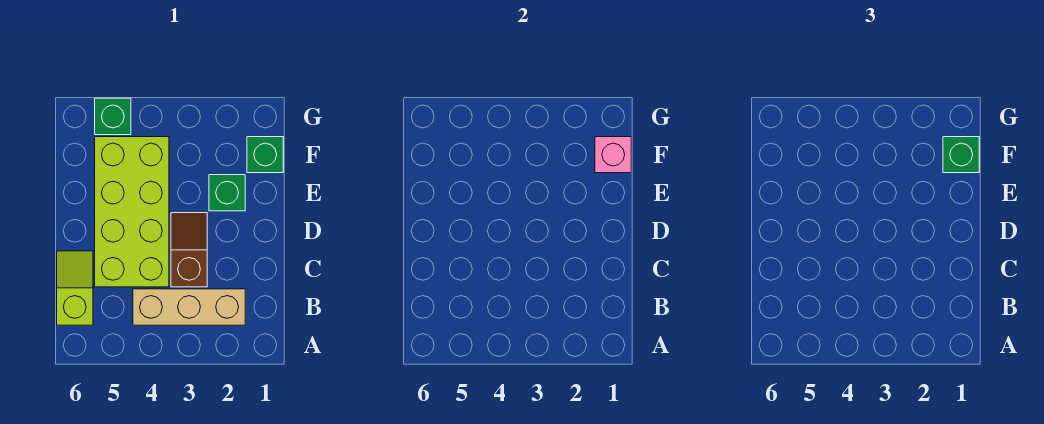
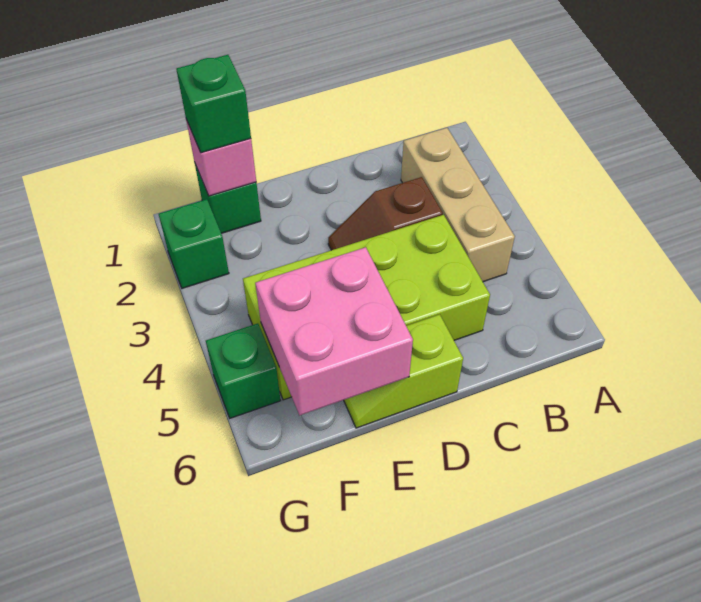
lime 1x2 slope [57,251,93,325] -> lime 1x2 slope moved to [344,314,463,428]
green 1x1 brick [209,175,245,211] -> green 1x1 brick moved to [159,199,229,288]
none -> pink 2x2 brick [255,247,413,415]

